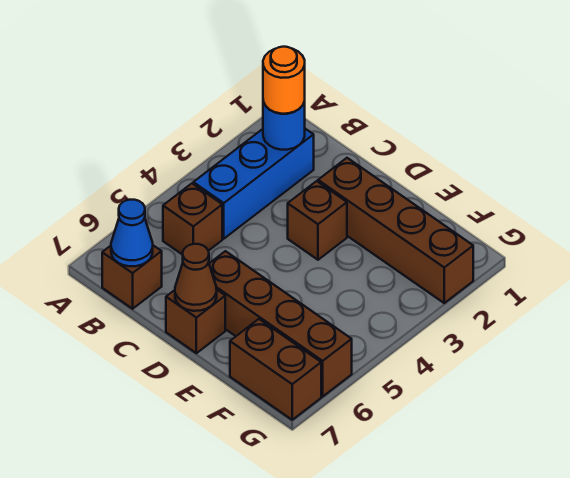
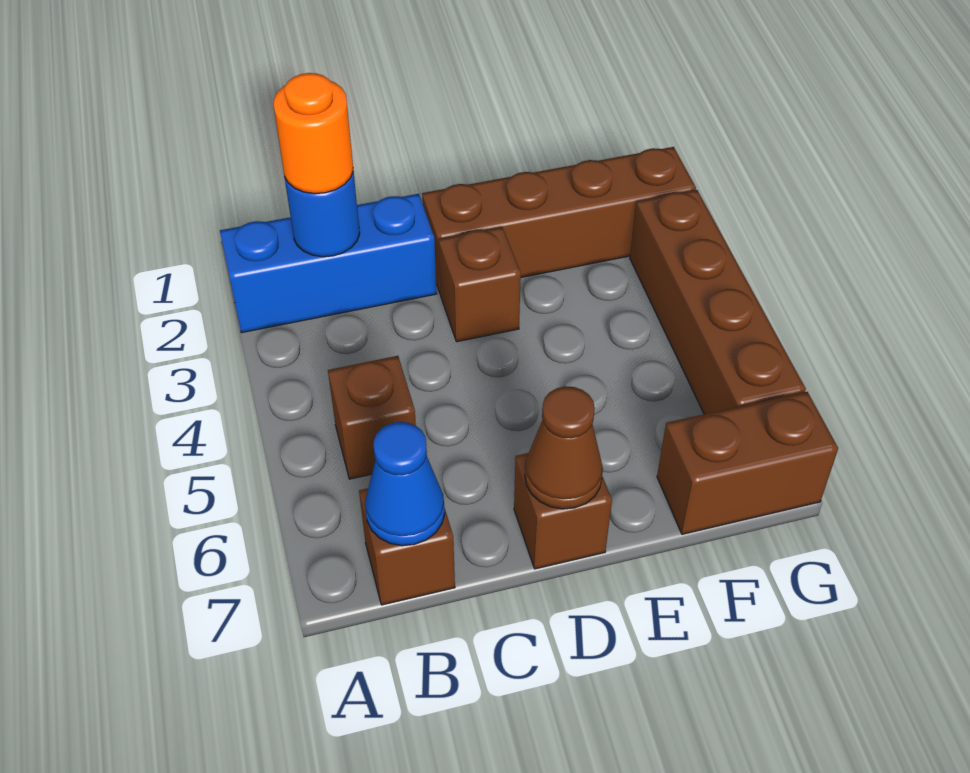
blue 1x3 brick [193,129,314,239] -> blue 1x3 brick turned to [220,194,437,333]
brown 1x4 brick [209,251,352,396] -> brown 1x4 brick turned to [630,190,806,414]

